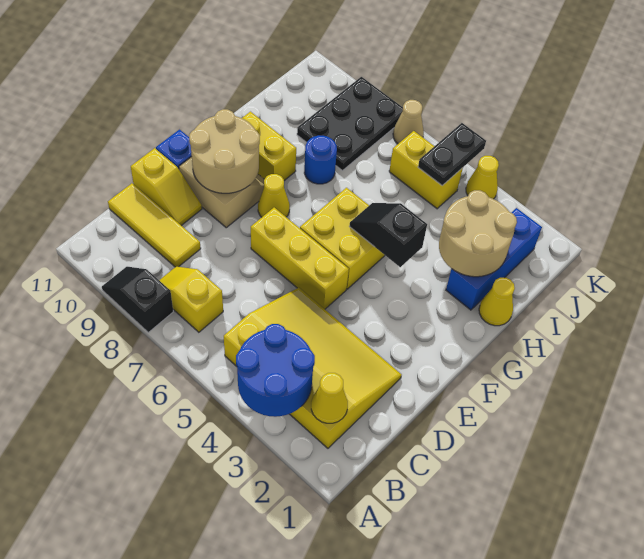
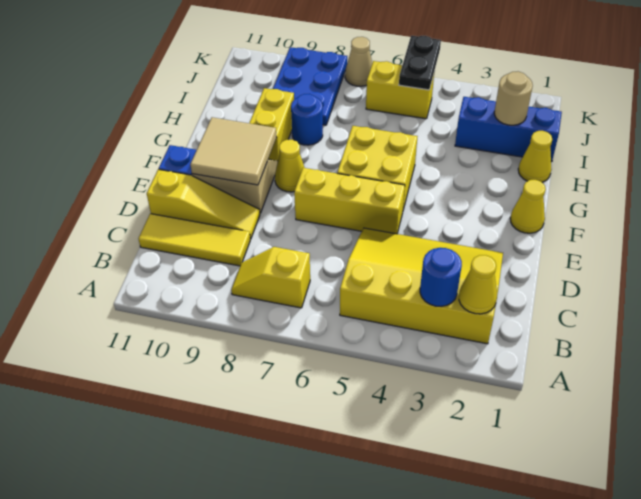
blue 2x2 round brick [236,324,315,417] -> blue 1x1 round brick [420,248,462,306]
black 1x2 slope [102,267,173,332] -> none
yellow 1x2 slope [131,148,202,226] -> yellow 1x3 slope [147,169,260,239]
tan 2x2 round brick [189,109,260,193] -> tan 2x2 tile [190,117,277,185]
black 1x2 slope [349,203,427,267] -> none
yellow 1x2 brick [242,112,296,181] -> yellow 1x2 brick turned to [250,88,294,161]
blue 1x3 brick [446,208,542,310] -> blue 1x3 brick turned to [455,97,562,162]
tan 2x2 round brick [439,190,517,277] -> tan 1x1 round brick [494,72,533,125]
black 2x3 plate [297,77,403,171] -> blue 2x3 plate [273,47,347,125]
yellow 1x1 cone [466,156,499,199] -> yellow 1x1 cone moved to [510,180,546,233]

